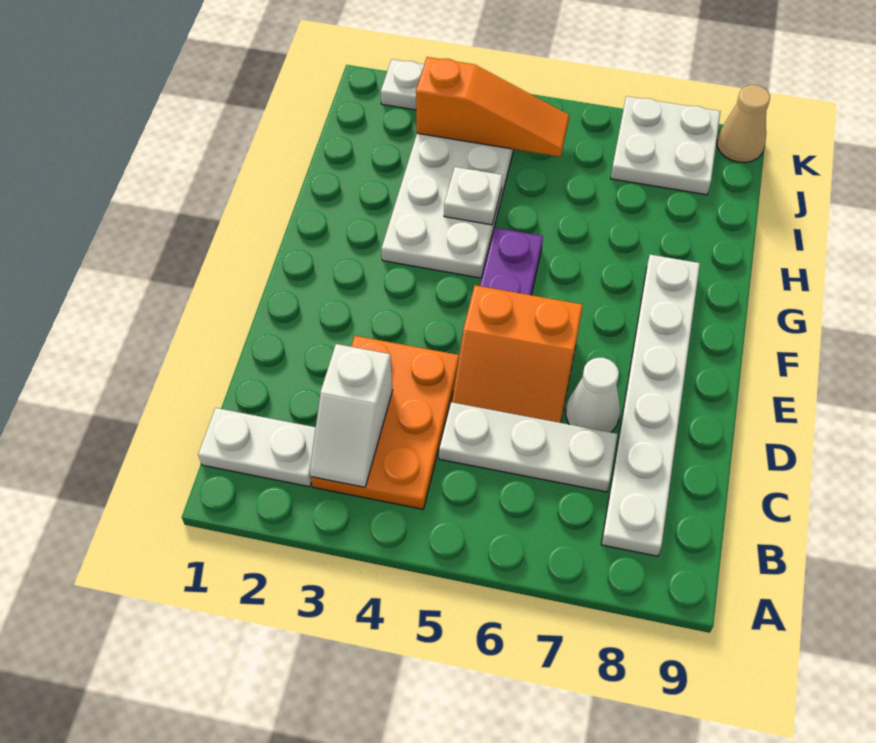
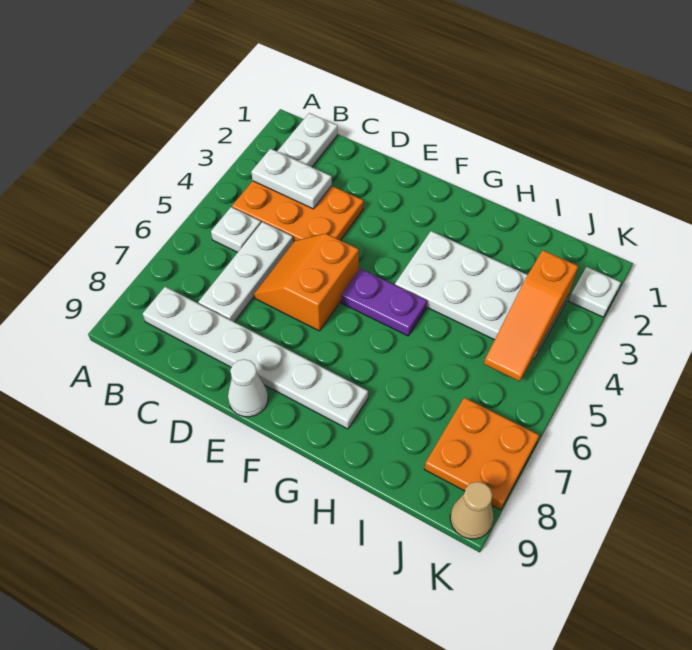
white 1x2 slope [310,344,393,487] -> white 1x2 plate [251,149,332,209]
white 1x1 cone [566,358,620,432] -> white 1x1 cone moved to [228,359,268,417]
white 1x1 plate [444,167,502,225] -> white 1x1 plate moved to [211,207,261,252]
white 2x2 plate [610,96,720,195] -> orange 2x2 plate [424,398,539,510]

